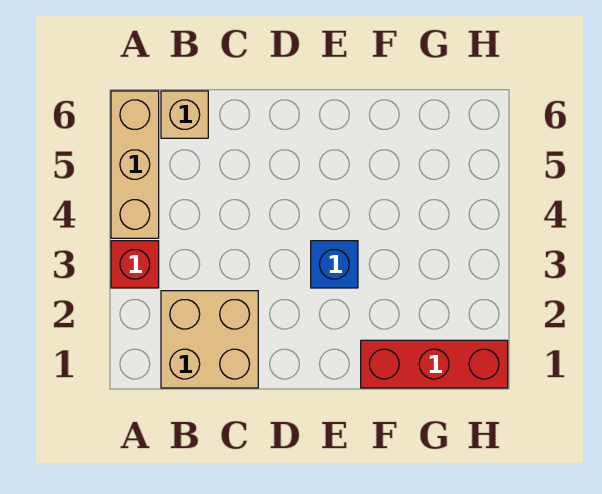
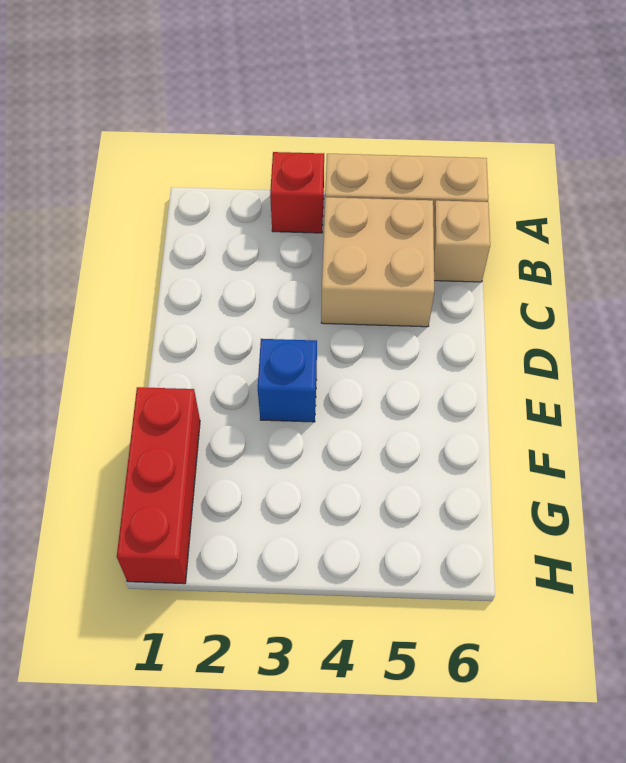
tan 2x2 brick [161,291,258,388] -> tan 2x2 brick moved to [321,197,434,327]

